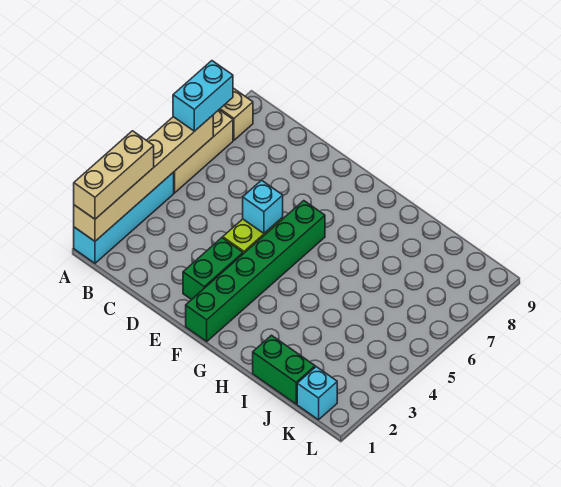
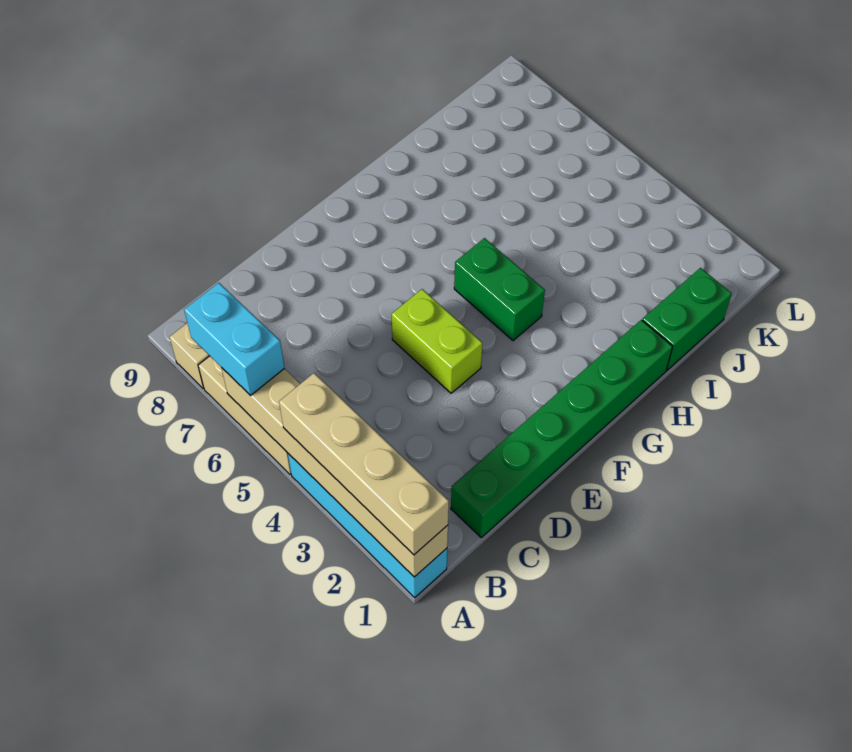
tan 1x3 brick [74,131,154,219] -> tan 1x4 brick [279,373,449,555]
green 1x2 brick [183,238,243,300] -> green 1x2 brick moved to [454,238,545,341]
cyan 1x1 brick [243,180,283,233] -> none
green 1x6 brick [186,201,325,341] -> green 1x6 brick turned to [451,320,673,538]
cyan 1x1 brick [297,367,337,420] -> none

